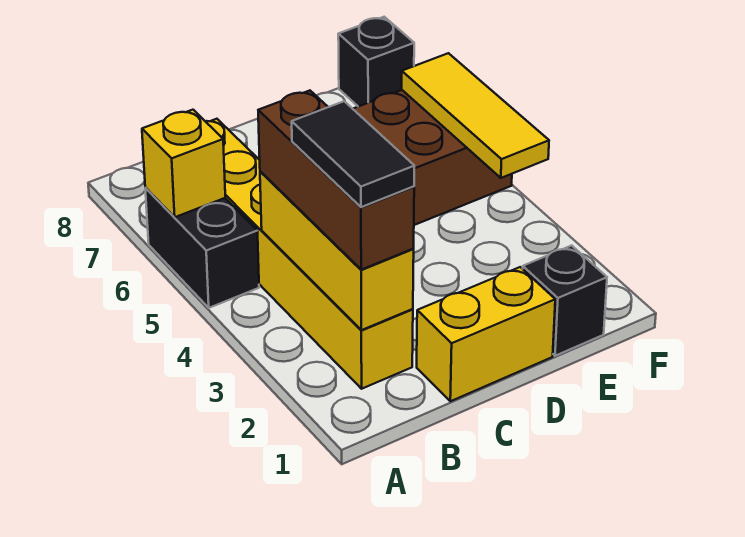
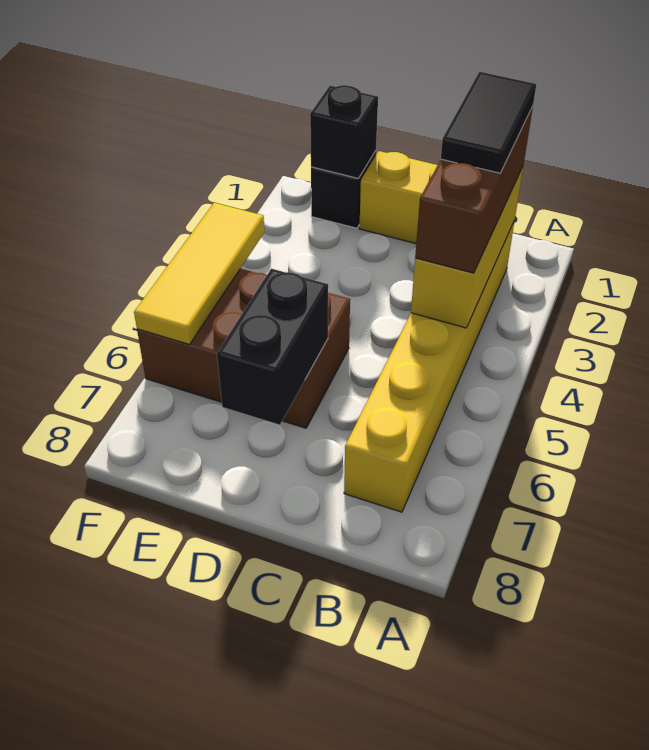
black 1x2 brick [145,188,259,308] -> black 1x2 brick moved to [217,269,328,425]
yellow 1x1 brick [142,110,225,217] -> none
black 1x1 brick [338,17,414,106] -> black 1x1 brick moved to [310,85,378,178]

